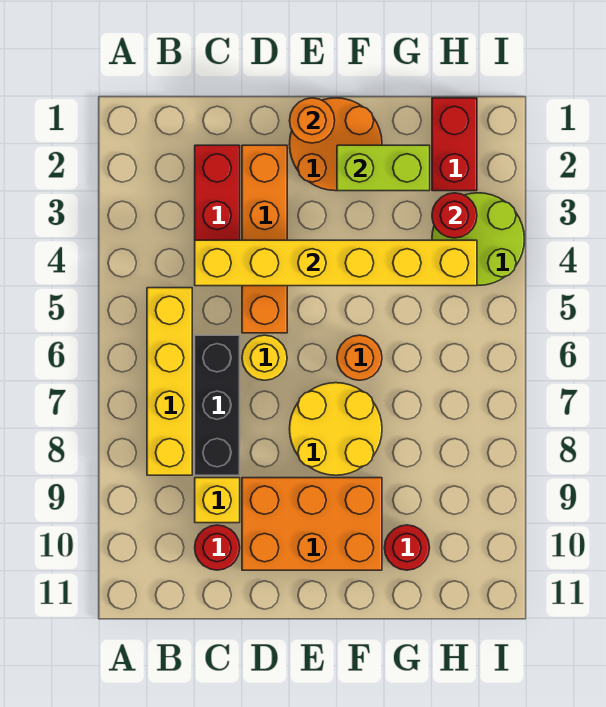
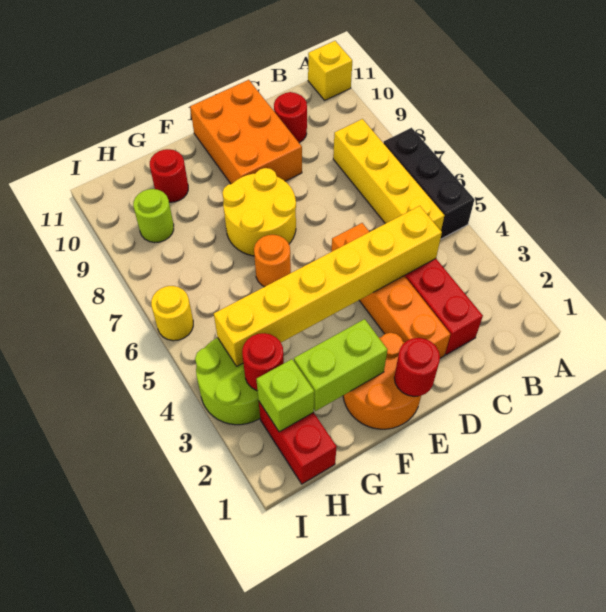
black 1x3 brick [195,335,240,475] -> black 1x3 brick moved to [384,128,474,239]
yellow 1x1 brick [195,478,240,523] -> yellow 1x1 brick moved to [308,41,352,100]
yellow 1x1 round brick [242,335,287,380] -> yellow 1x1 round brick moved to [151,286,193,341]
orange 2x3 brick [242,478,382,570] -> orange 2x3 brick turned to [190,80,302,184]
orange 1x1 round brick [290,98,335,143] -> red 1x1 round brick [394,338,440,396]
none -> lime 1x1 brick [256,359,314,432]
none -> lime 1x1 round brick [133,189,174,243]

